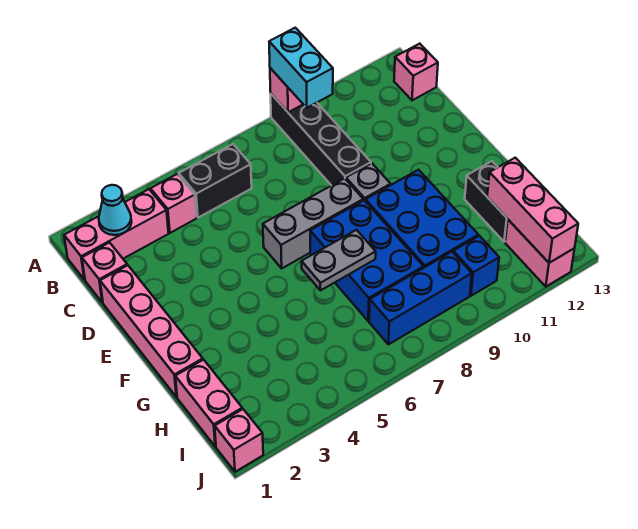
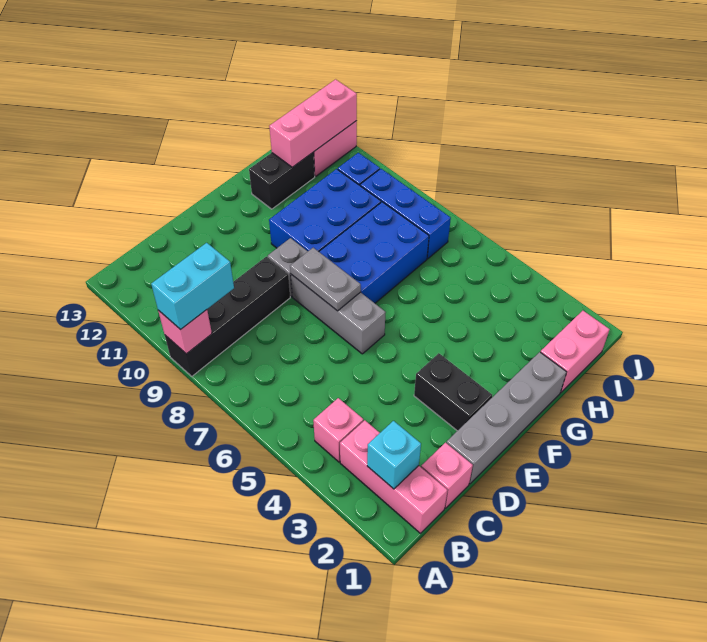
cyan 1x1 cone [99,185,132,235] -> cyan 1x1 brick [367,421,421,489]
black 1x2 brick [179,144,252,218] -> black 1x2 brick moved to [414,353,492,431]
pink 1x1 brick [394,44,438,100] -> none
pink 1x4 brick [100,265,203,397] -> grey 1x4 brick [446,352,567,484]
grey 1x2 plate [301,230,376,290] -> grey 1x2 plate moved to [290,248,361,311]
pink 1x1 brick [215,409,263,472] -> none

